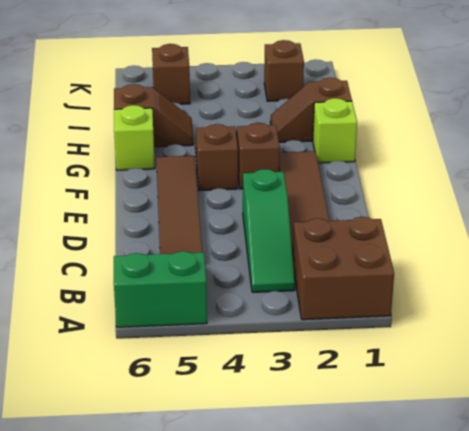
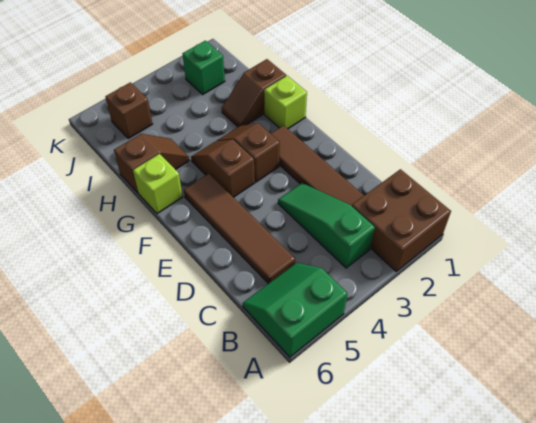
green 1x3 slope [243,169,295,292] -> green 1x3 slope turned to [278,183,375,268]
brown 1x1 brick [264,40,304,101] -> green 1x1 brick [183,41,225,94]

